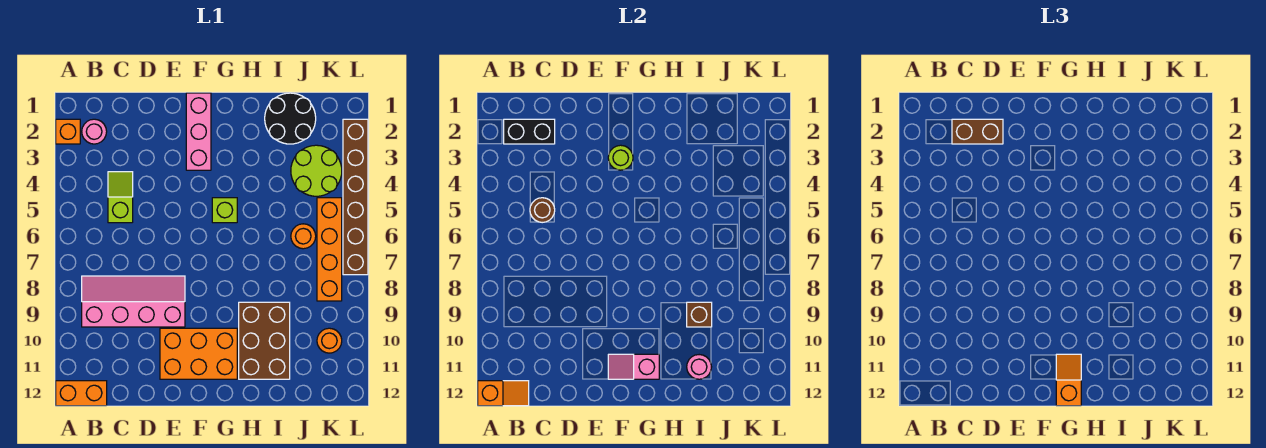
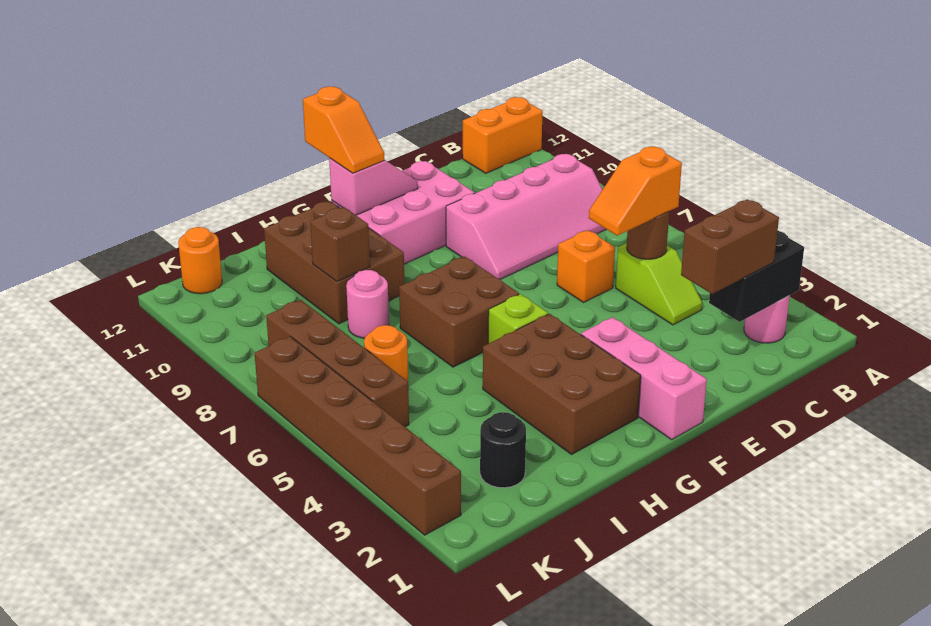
orange 1x1 brick [56,119,80,144] -> orange 1x1 brick moved to [557,230,615,302]
orange 1x2 slope [478,381,529,406] -> orange 1x2 slope moved to [589,147,682,236]
orange 2x3 brick [160,328,237,379] -> pink 2x3 brick [331,161,475,264]
lime 1x1 round brick [608,145,633,170] -> none
none -> brown 2x3 brick [483,314,641,454]
none -> brown 2x2 brick [399,257,519,367]
black 2x2 round brick [265,93,316,144] -> black 1x1 round brick [480,412,526,488]
pink 1x1 round brick [687,355,711,379] -> pink 1x1 round brick moved to [346,270,389,338]
lime 2x2 round brick [291,145,342,196] -> none
orange 1x4 brick [317,198,342,301] -> brown 1x4 brick [266,300,409,427]
orange 1x1 round brick [317,328,342,353] -> orange 1x1 round brick moved to [178,227,222,294]

